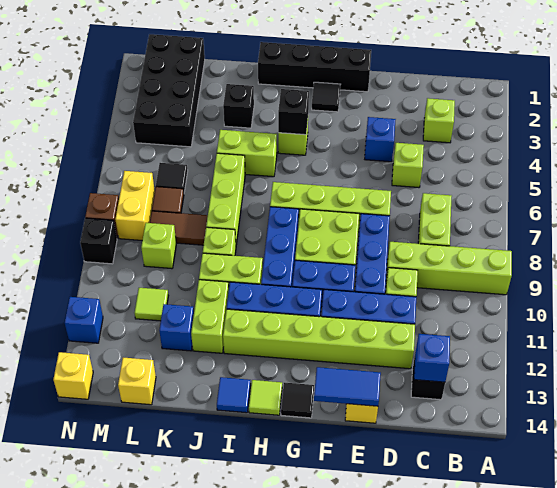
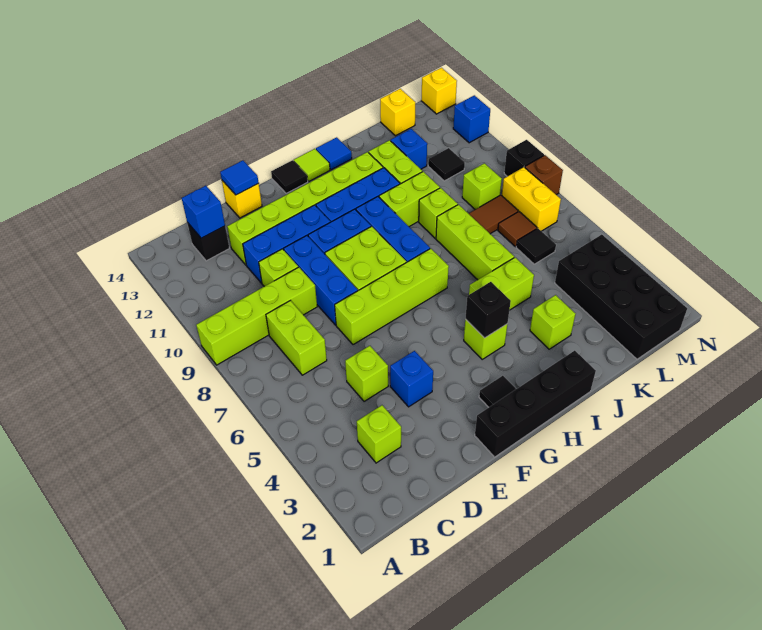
blue 1x2 tile [314,367,381,406] -> blue 1x1 tile [220,160,259,195]
black 1x1 brick [223,84,254,128] -> lime 1x1 brick [530,295,576,349]
lime 1x1 tile [134,288,168,321] -> black 1x1 tile [428,148,465,181]

